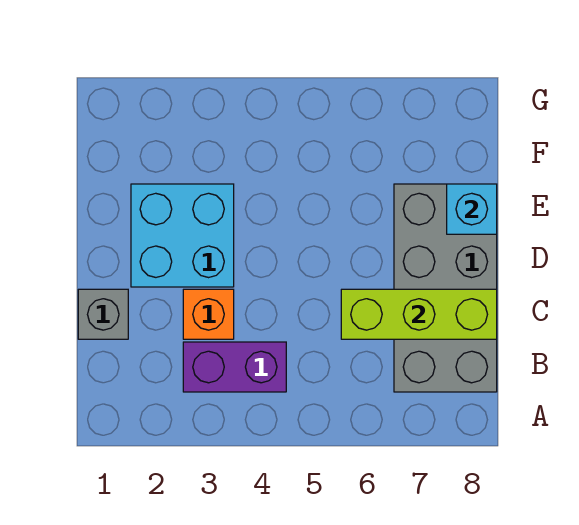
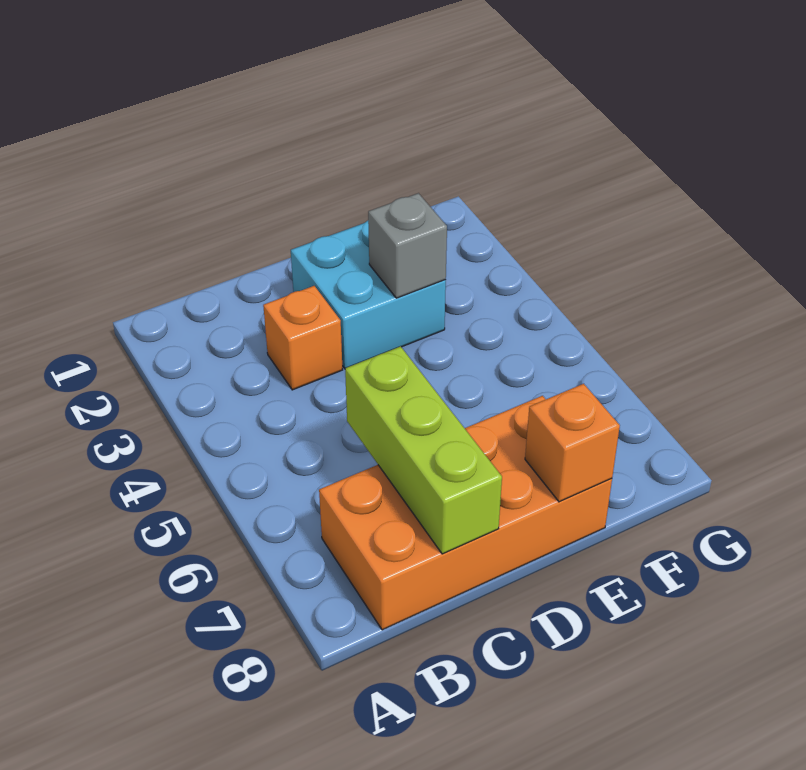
purple 1x2 brick [183,342,286,392] -> none
grey 2x4 brick [394,184,497,392] -> orange 2x4 brick [319,396,612,630]
grey 1x1 brick [78,289,128,339] -> grey 1x1 brick moved to [368,193,447,298]
cyan 1x1 brick [447,184,497,234] -> orange 1x1 brick [525,384,620,502]

